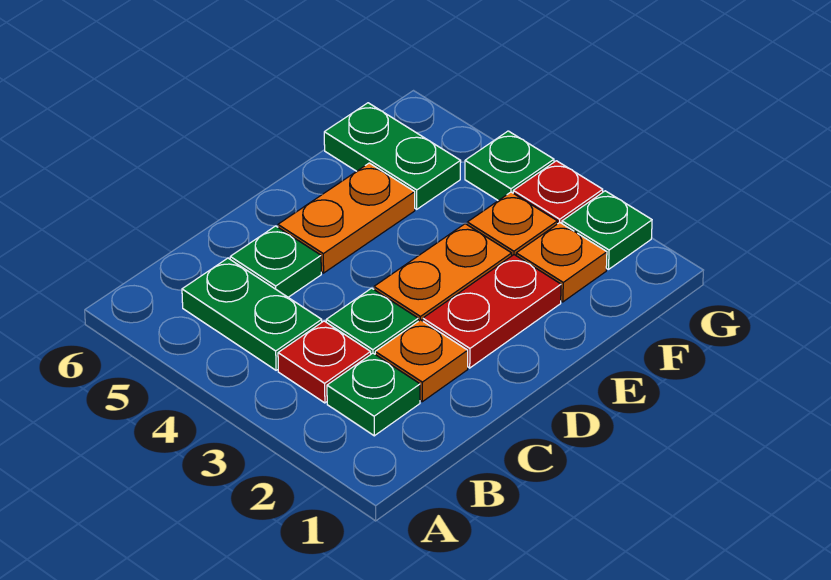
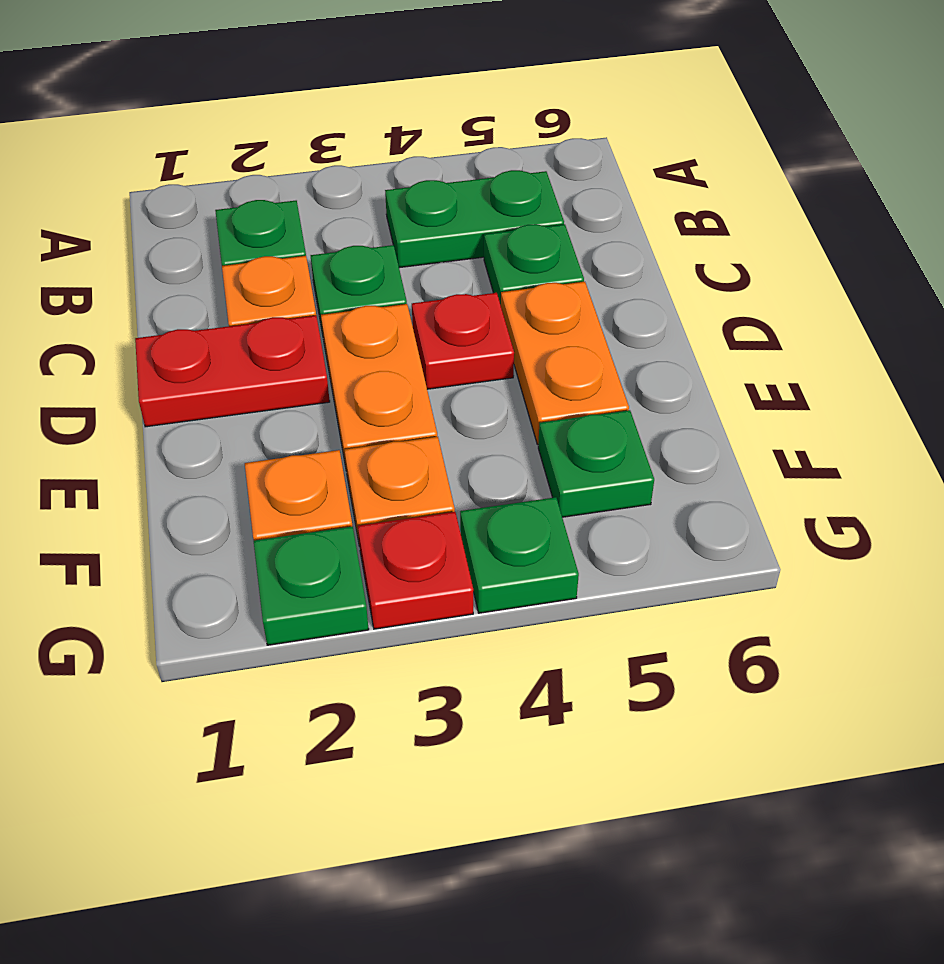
red 1x1 plate [278,321,371,403] -> red 1x1 plate moved to [412,293,514,389]
red 1x2 plate [423,255,561,368] -> red 1x2 plate turned to [135,315,330,427]
green 1x2 plate [324,103,461,209] -> green 1x1 plate [538,410,654,517]

